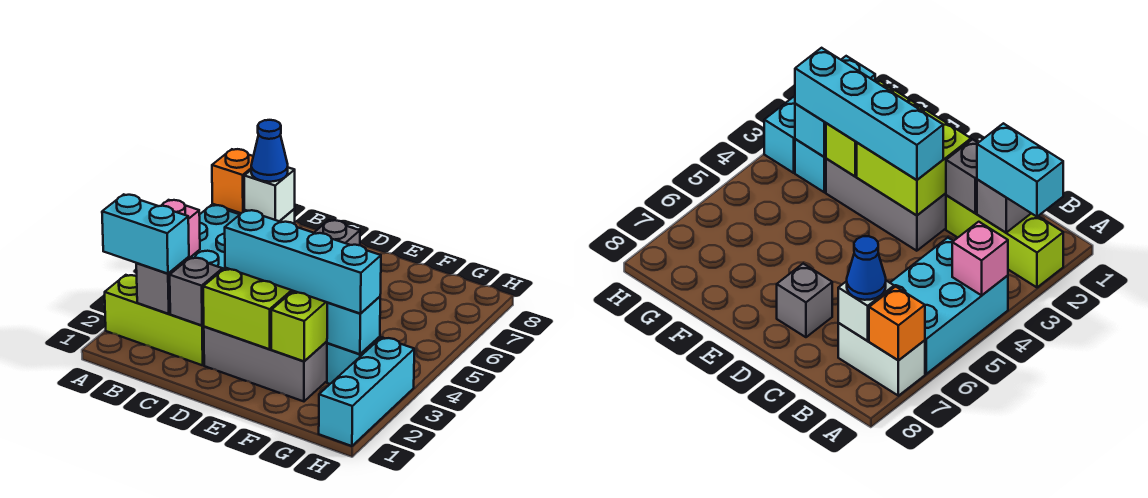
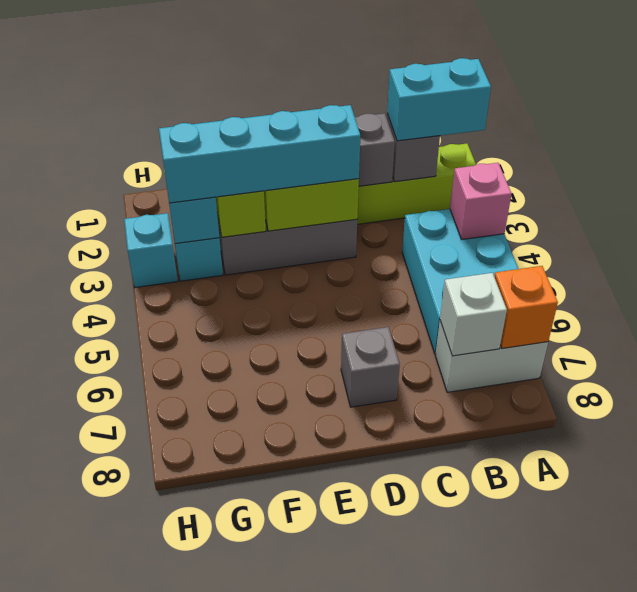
blue 1x1 cone [251,120,288,182] -> none
cyan 1x3 brick [319,337,414,446] -> cyan 1x1 brick [124,213,178,287]

